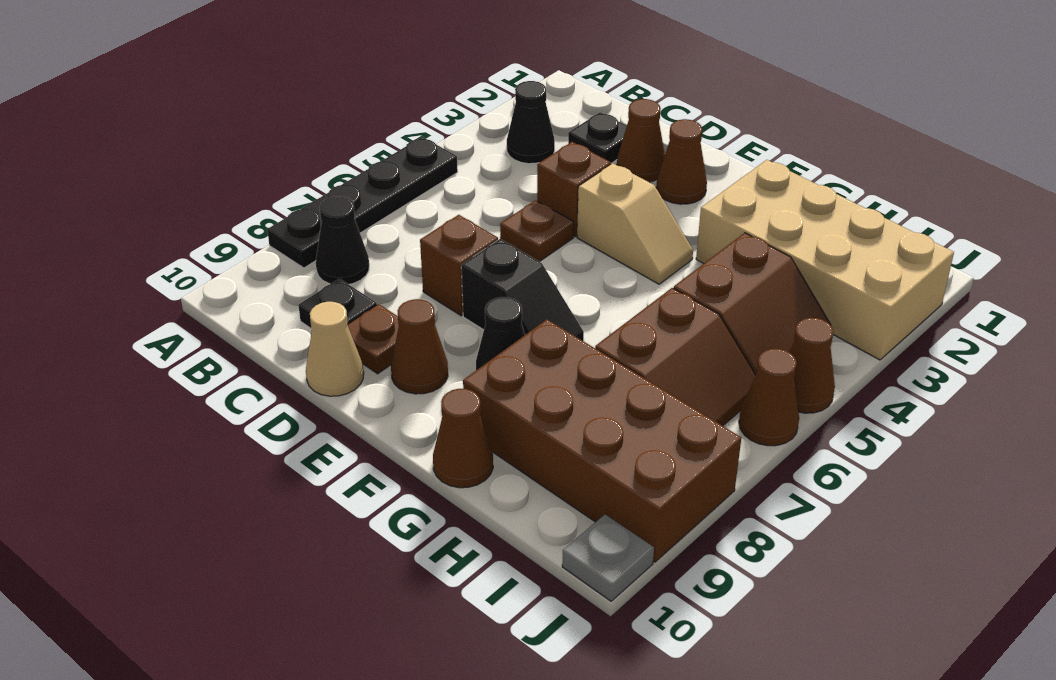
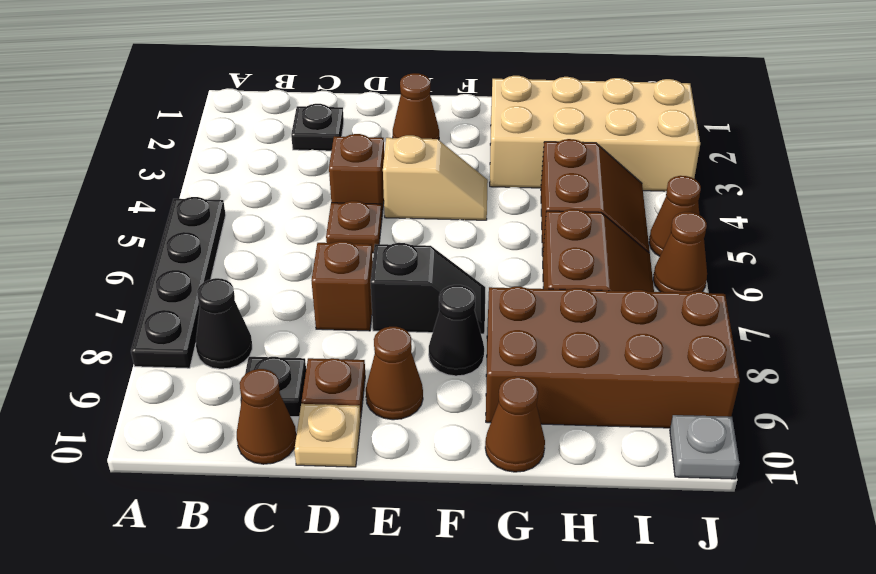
black 1x1 cone [507,81,555,164] -> none
brown 1x1 cone [617,99,665,182] -> brown 1x1 cone moved to [237,369,296,464]
tan 1x1 cone [306,302,364,396] -> tan 1x1 plate [294,404,361,467]

